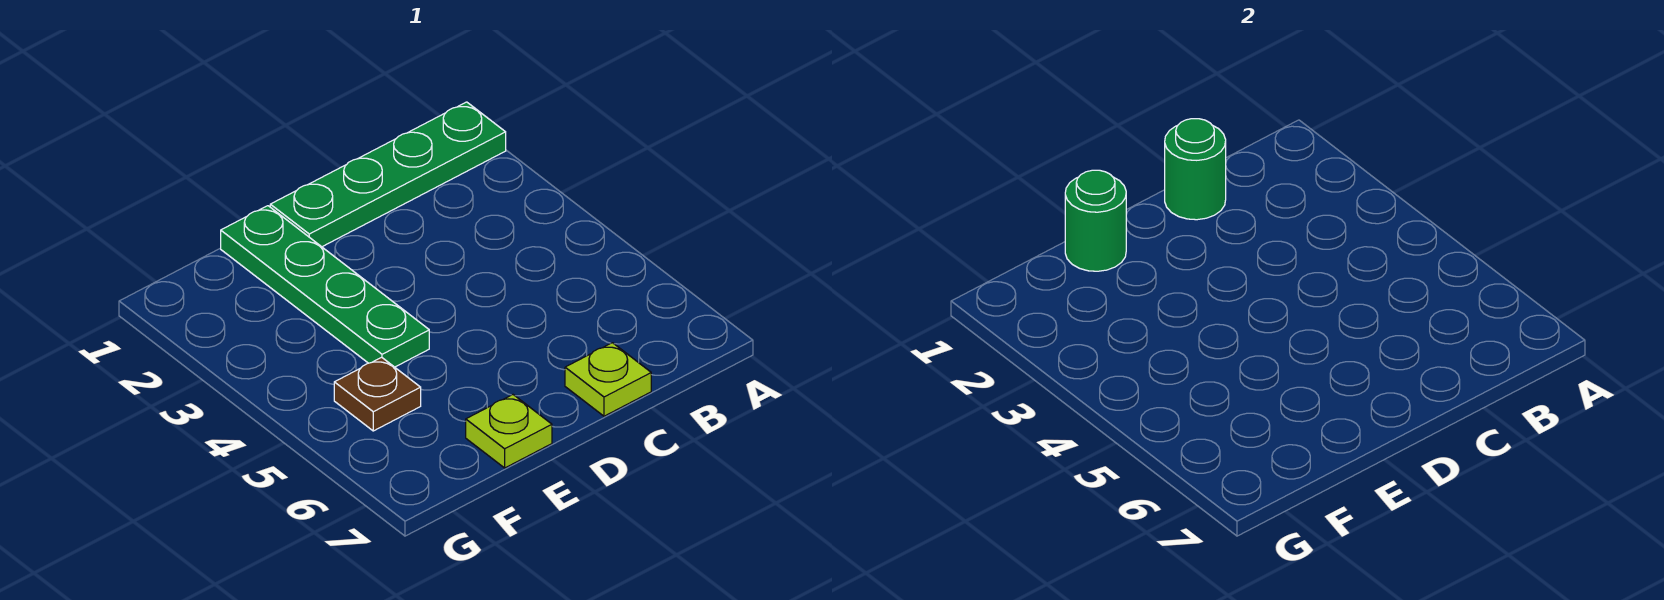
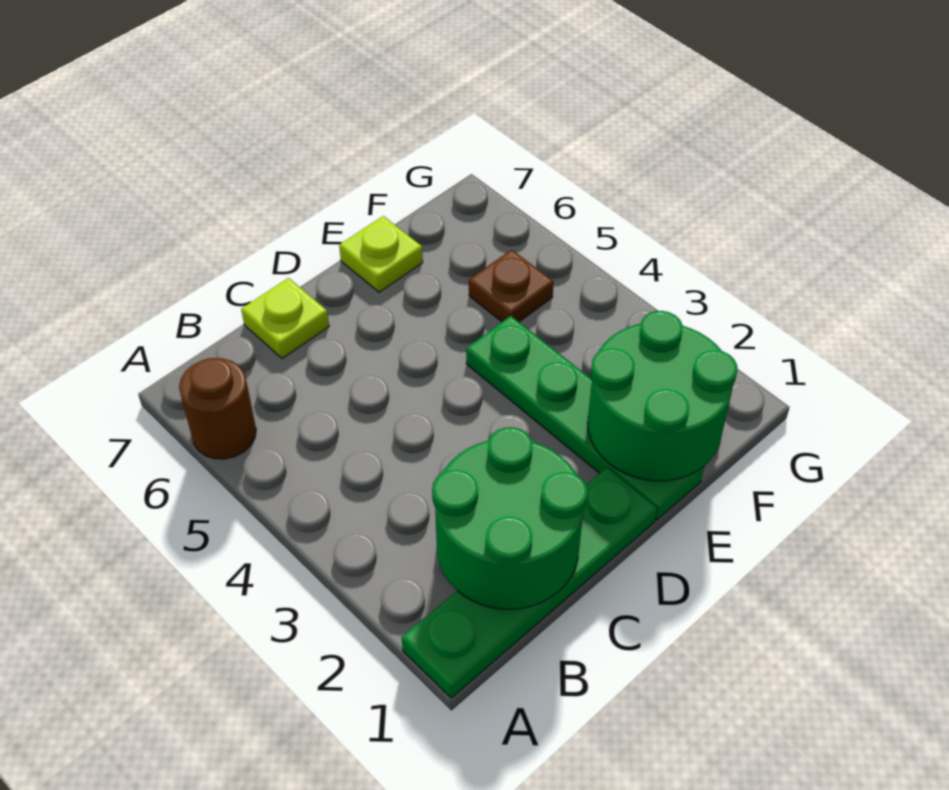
none -> brown 1x1 round brick [179,358,256,459]
green 1x1 round brick [1165,119,1226,220] -> green 2x2 round brick [432,427,587,609]
green 1x1 round brick [1065,170,1126,271] -> green 2x2 round brick [588,311,737,481]

